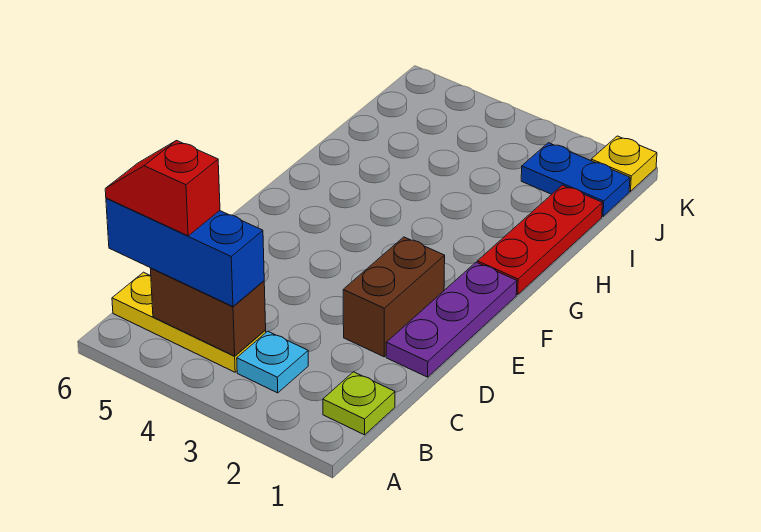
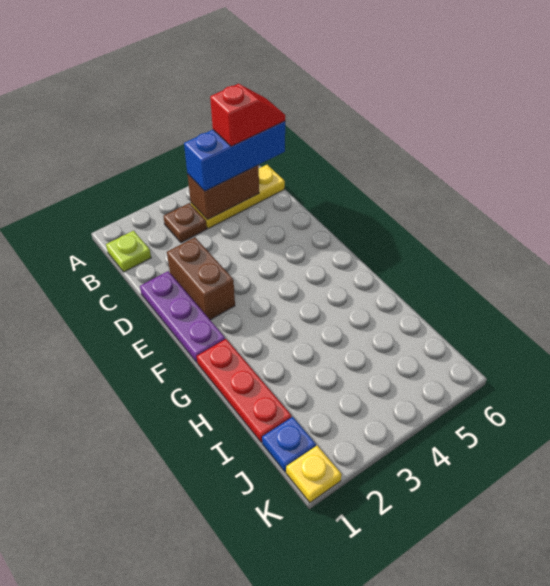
cyan 1x1 plate [237,331,308,393] -> brown 1x1 plate [163,203,207,242]
blue 1x2 plate [521,143,630,216] -> blue 1x1 plate [262,417,316,472]

